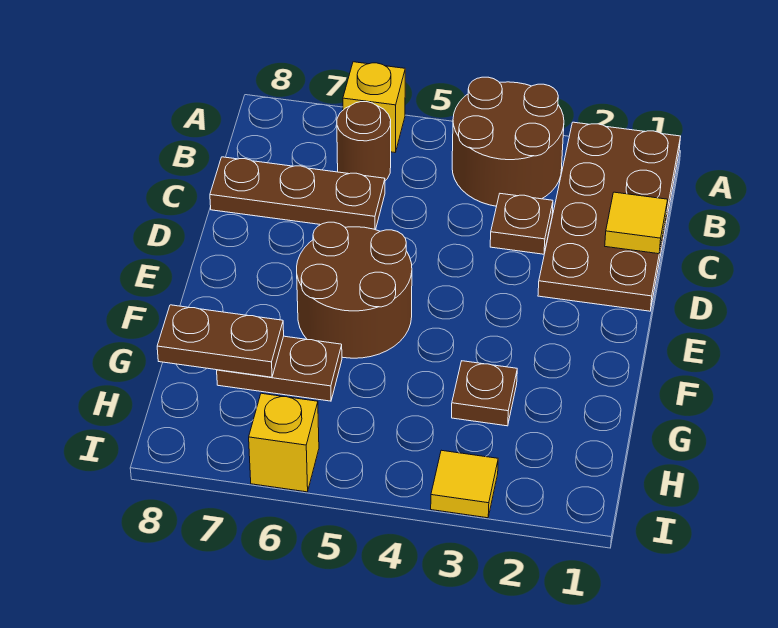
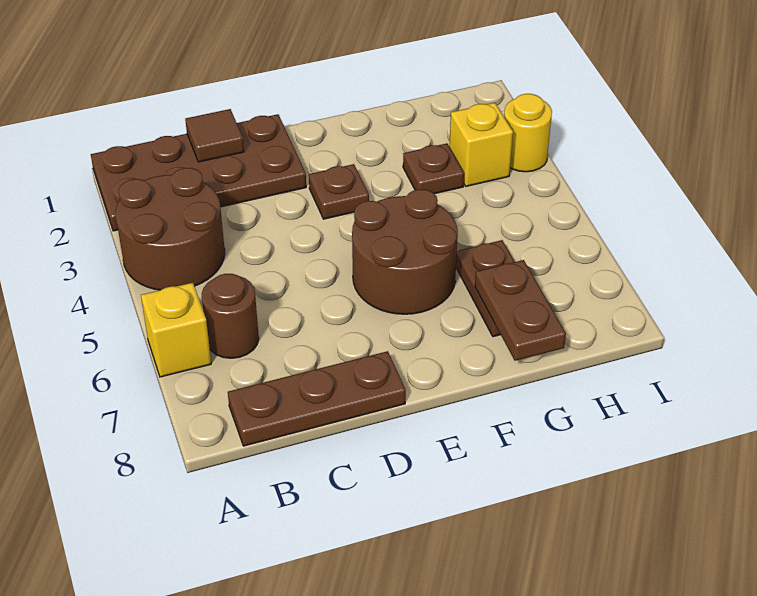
yellow 1x1 tile [605,192,668,254] -> brown 1x1 tile [185,109,244,162]
brown 1x1 plate [490,194,553,254] -> brown 1x1 plate moved to [309,164,369,219]
brown 1x3 plate [210,157,385,230] -> brown 1x3 plate turned to [228,351,406,446]
yellow 1x1 tile [431,450,498,518] -> yellow 1x1 round brick [504,94,552,172]
yellow 1x1 brick [249,393,319,492] -> yellow 1x1 brick moved to [449,103,513,186]

